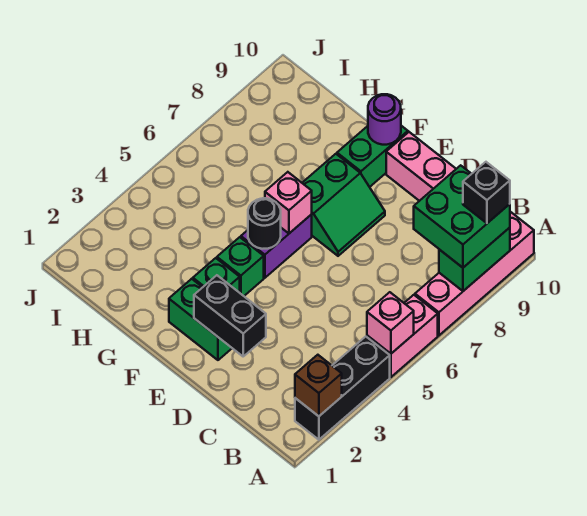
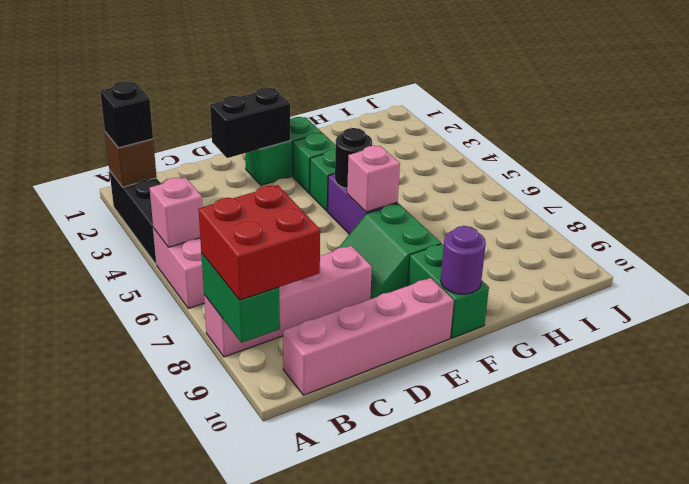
pink 1x4 brick [415,212,534,335] -> pink 1x4 brick turned to [204,246,372,357]
green 2x2 brick [414,165,510,268] -> red 2x2 brick [198,185,320,300]
black 1x1 brick [463,162,510,223] -> black 1x1 brick moved to [100,81,153,148]

